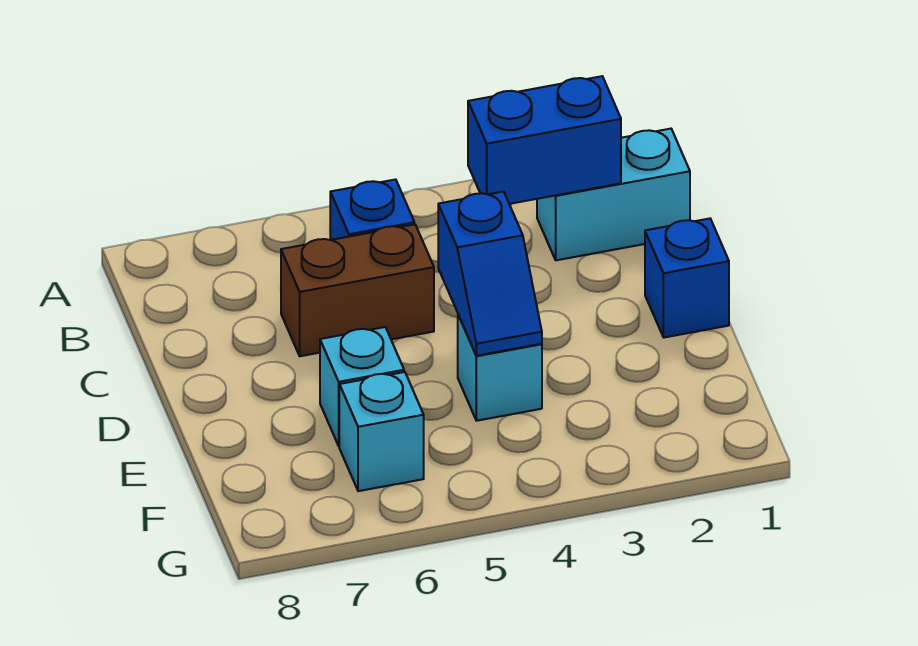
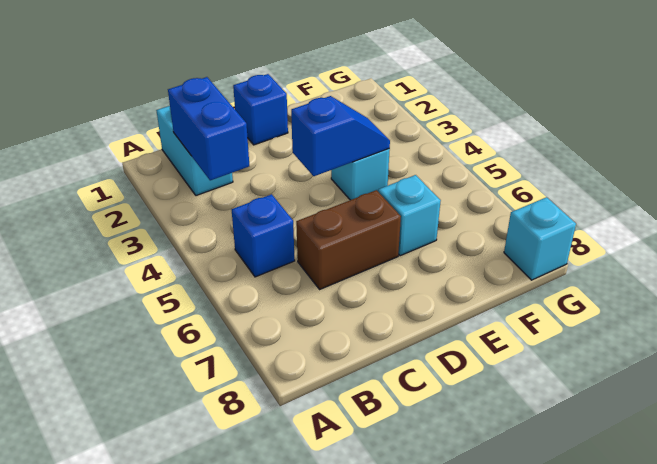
brown 1x2 brick [281,224,434,356] -> brown 1x2 brick turned to [296,190,401,289]
cyan 1x1 brick [339,372,424,491] -> cyan 1x1 brick moved to [504,197,576,280]

